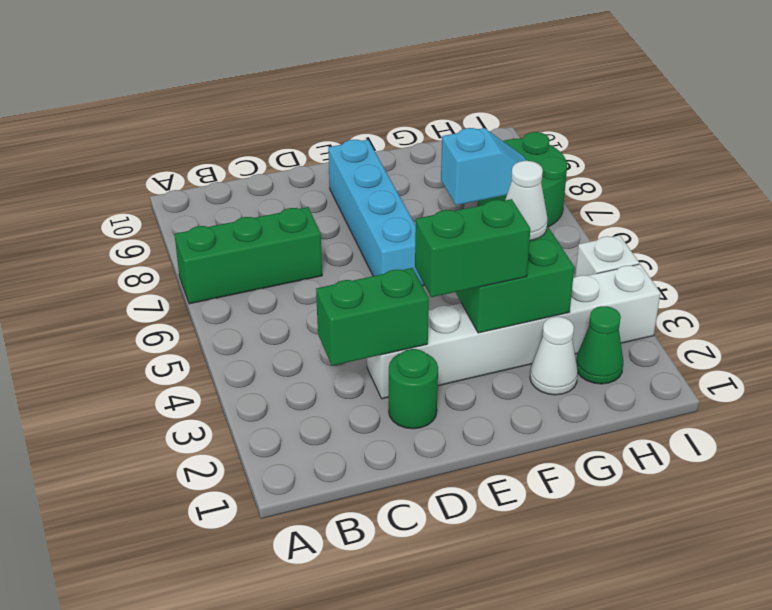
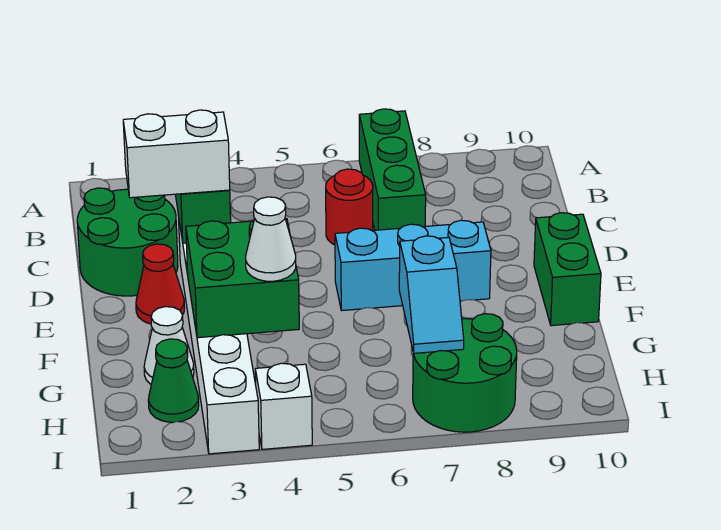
none -> red 1x1 round brick [326,169,373,245]
green 1x1 round brick [389,349,438,429] -> green 2x2 round brick [77,188,178,296]
none -> white 1x2 brick [123,110,230,198]
none -> red 1x1 cone [136,244,185,324]
green 1x2 brick [415,199,530,297] -> green 1x2 brick moved to [534,213,601,326]
cyan 1x4 brick [328,140,424,286] -> cyan 1x3 brick [335,220,491,311]

